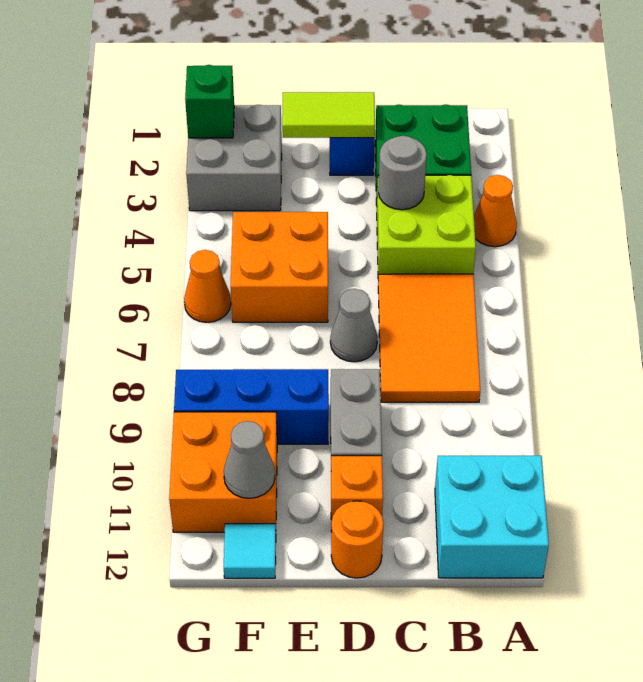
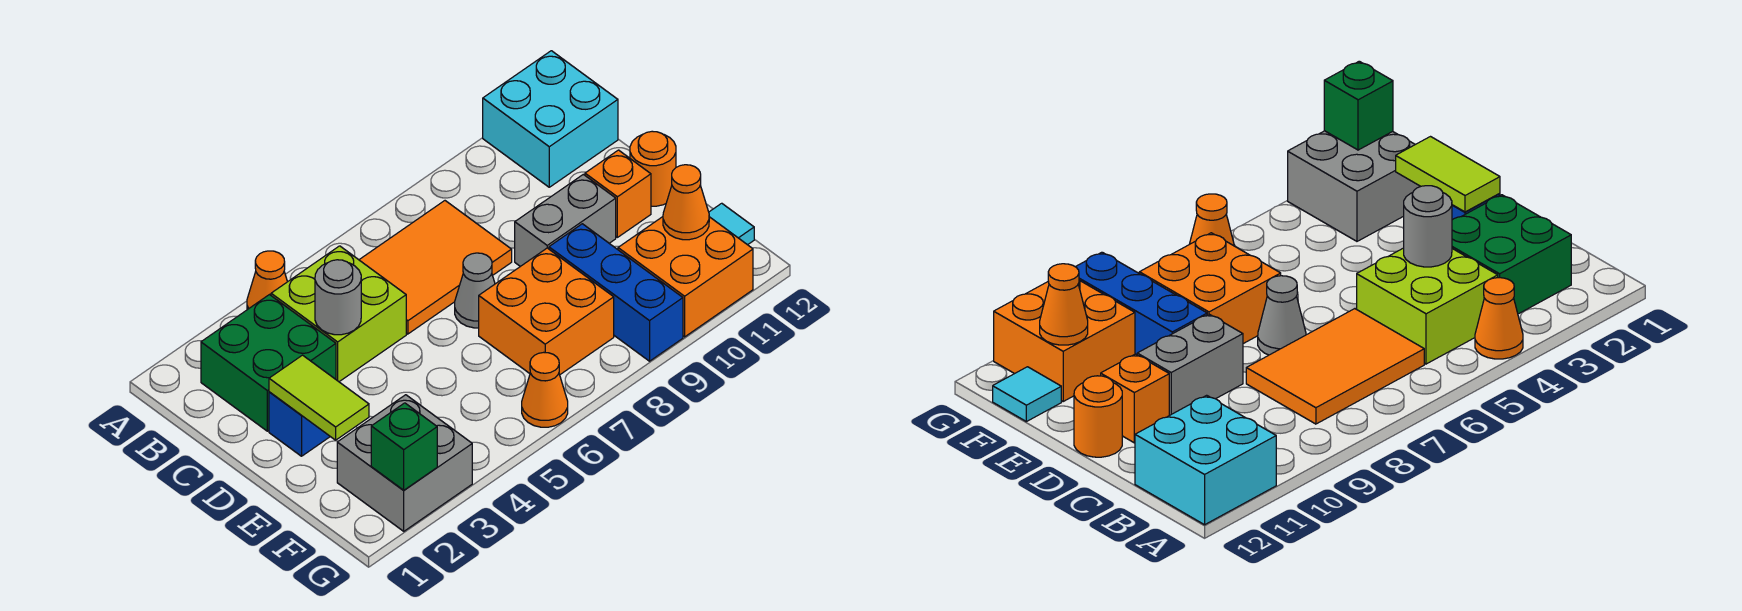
orange 2x2 brick [230,212,328,322] -> orange 2x2 brick moved to [479,248,614,375]
grey 1x1 cone [224,421,275,498] -> orange 1x1 cone [663,165,709,240]

